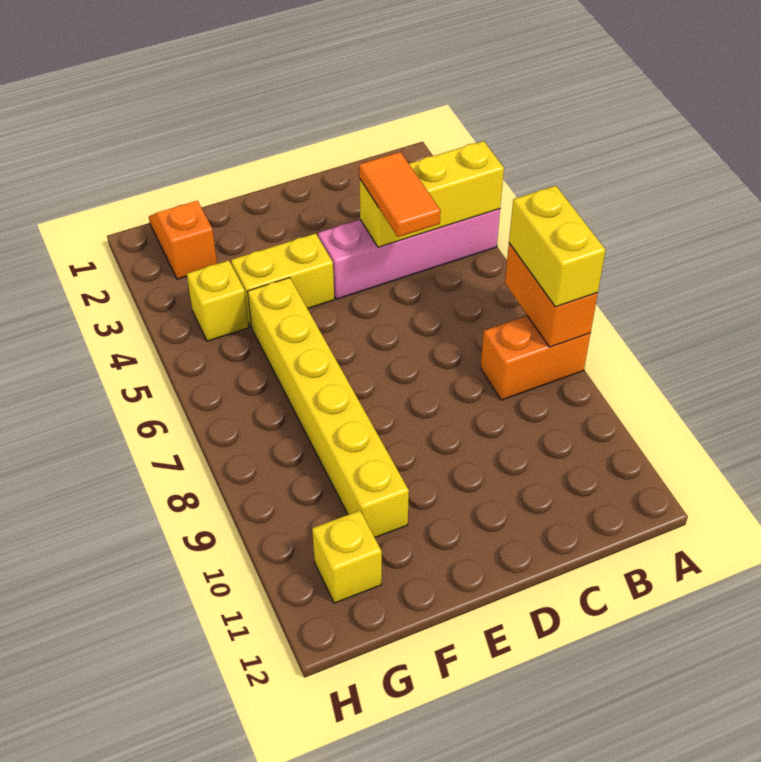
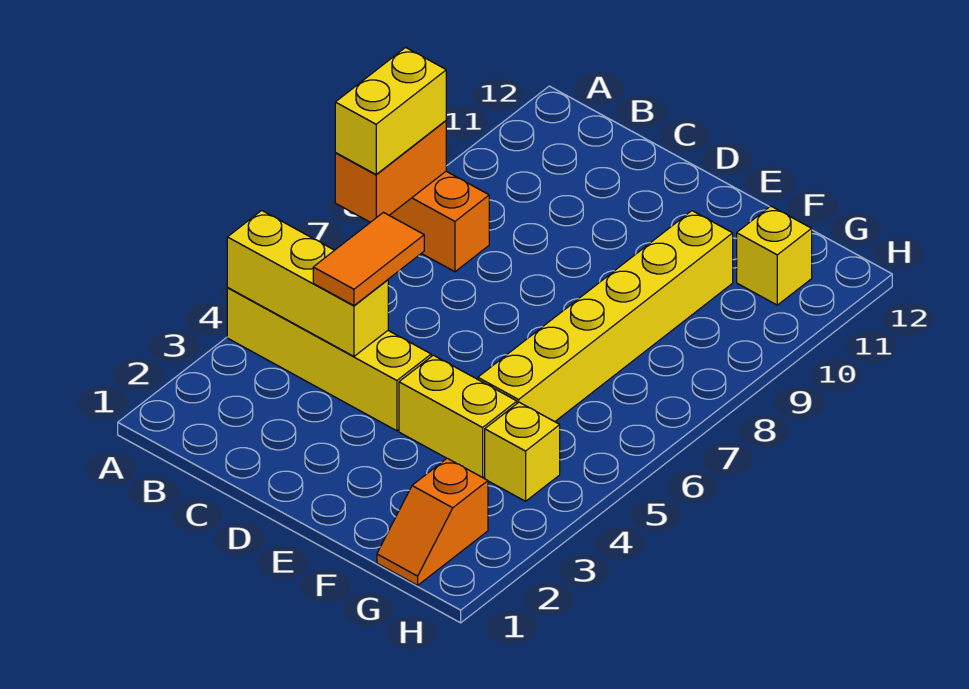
pink 1x4 brick [318,209,500,299] -> yellow 1x4 brick [227,288,431,431]

